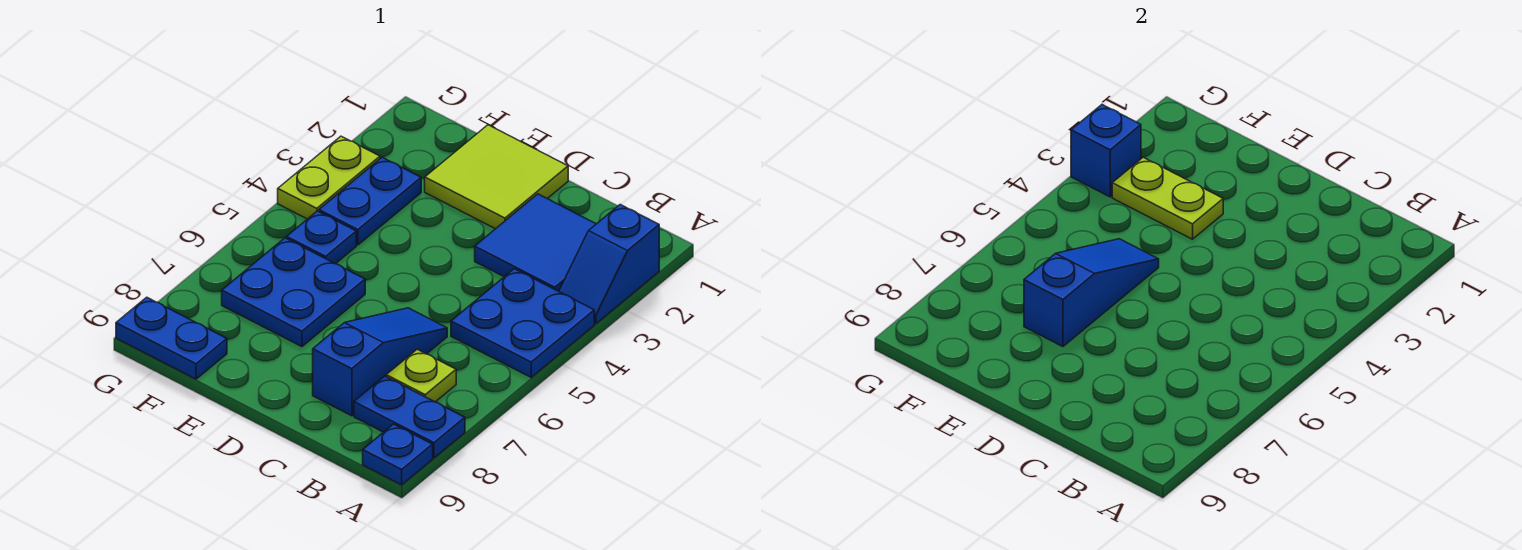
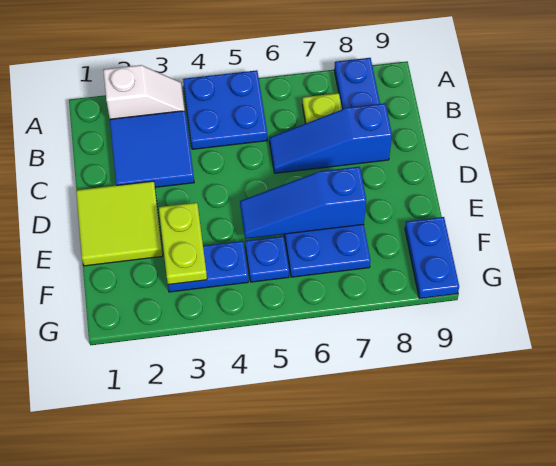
blue 1x2 slope [559,205,659,324] -> white 1x2 slope [103,65,185,119]
blue 1x1 plate [363,424,433,485] -> none
lime 1x2 plate [278,136,380,219] -> none
blue 1x1 brick [1071,105,1141,197] -> none

